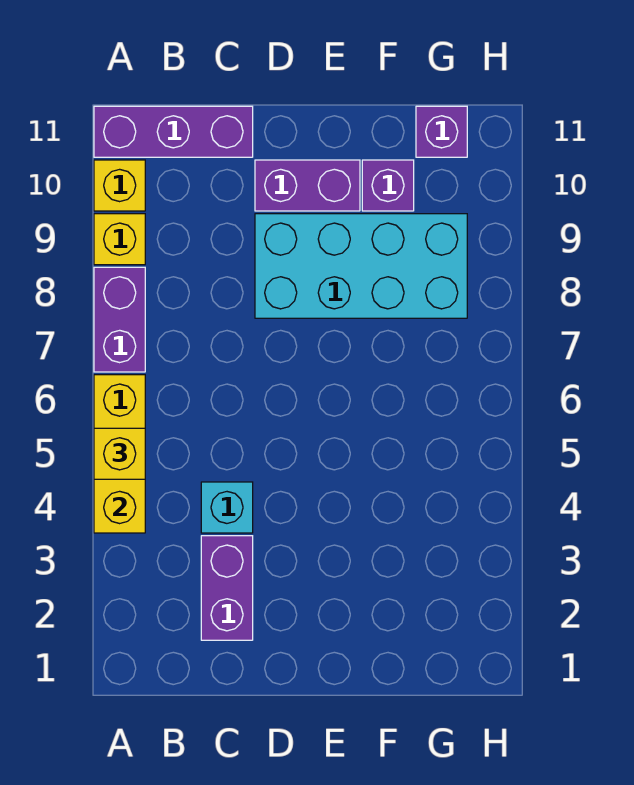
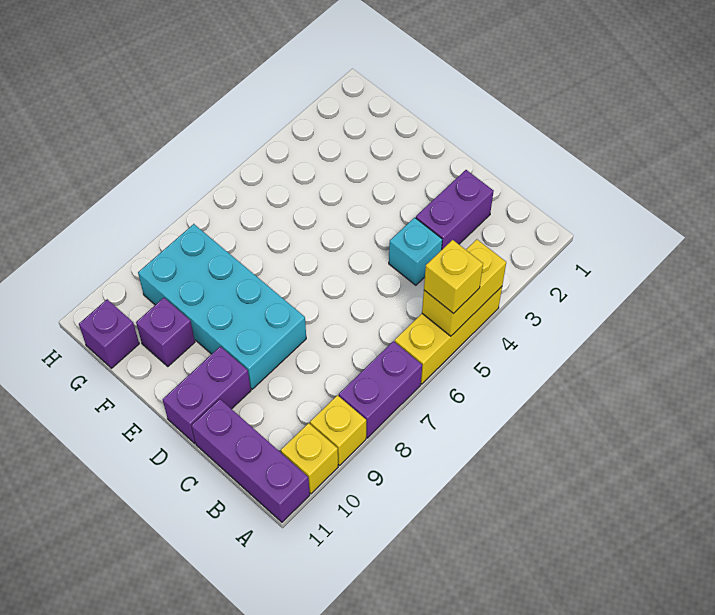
purple 1x2 brick [255,160,360,211] -> purple 1x2 brick turned to [163,346,251,443]

